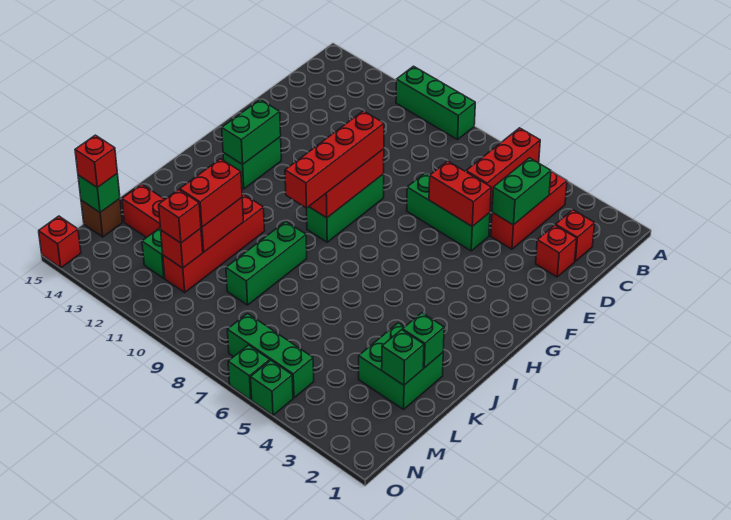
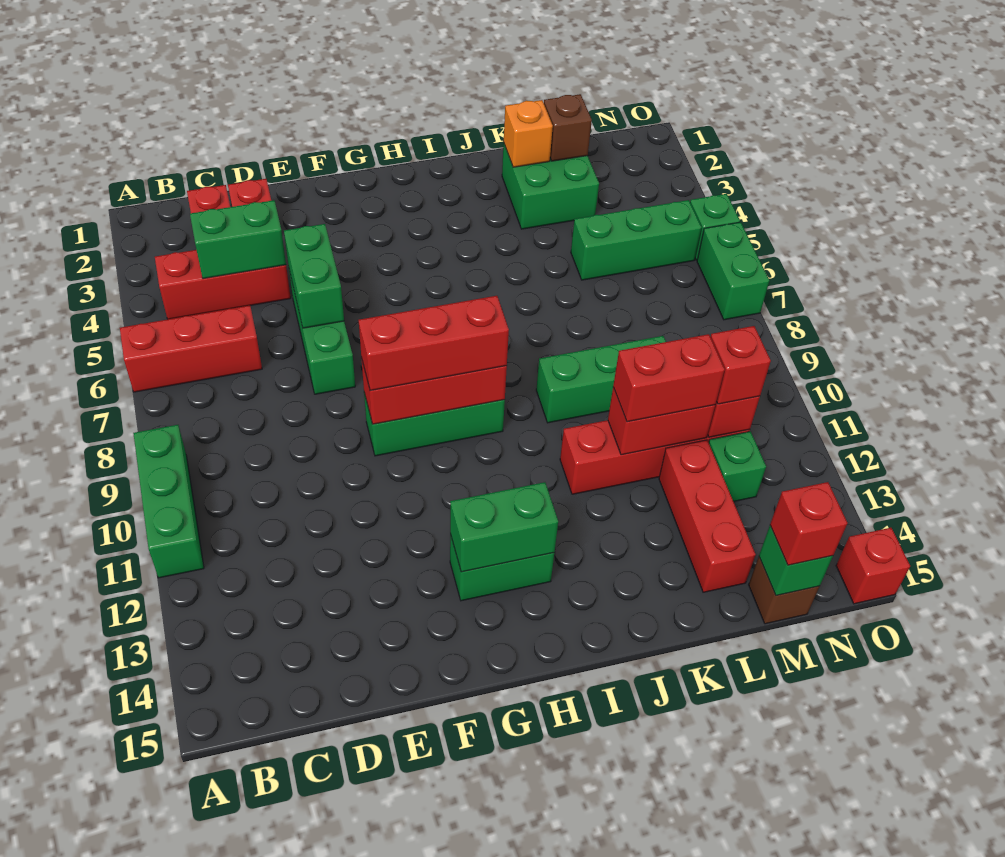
red 1x2 brick [429,161,491,226] -> green 1x2 brick [284,224,344,328]
red 1x4 brick [285,111,384,208] -> red 1x3 brick [359,296,509,391]
green 1x1 brick [403,313,444,368] -> orange 1x1 brick [504,100,553,167]
green 1x1 brick [382,330,424,385] -> brown 1x1 brick [544,94,592,161]
green 1x3 brick [227,314,314,398] -> green 1x3 brick turned to [571,200,702,280]
green 1x1 brick [228,345,270,400] -> green 1x2 brick [697,222,769,320]

